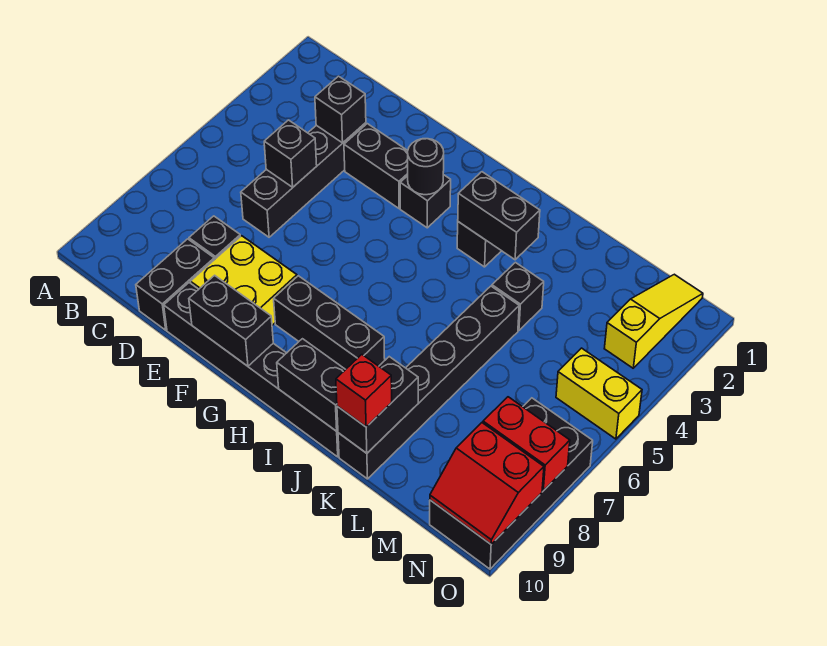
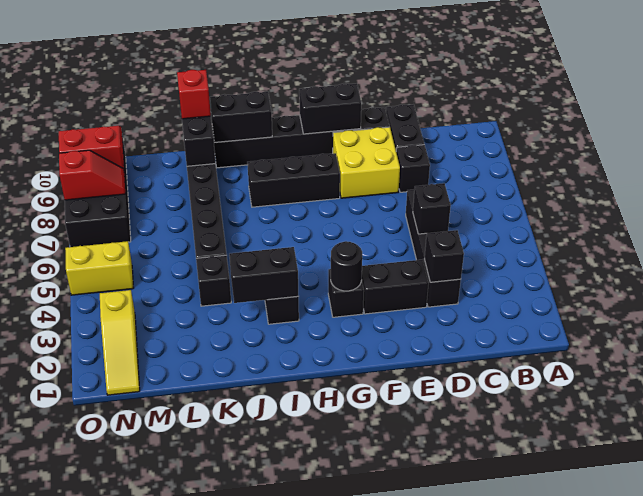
red 1x2 brick [483,397,570,491] -> red 1x2 slope [59,150,125,200]

